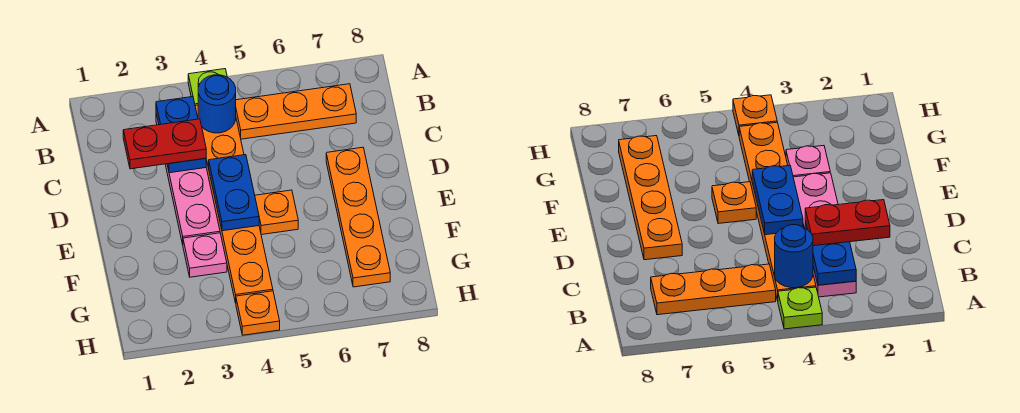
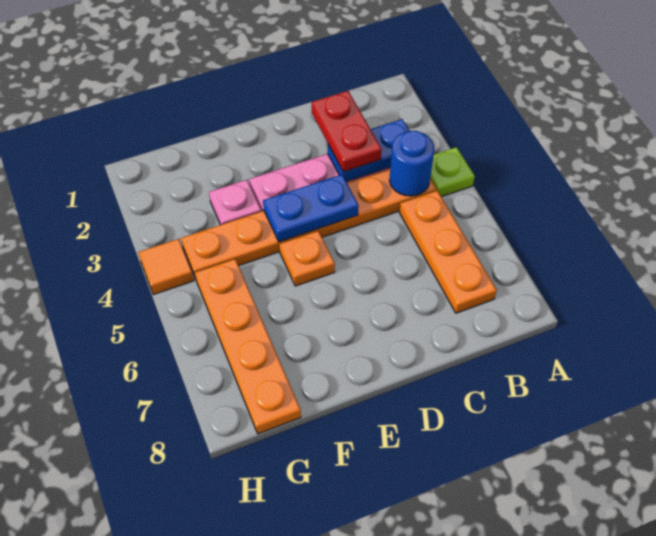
orange 1x4 plate [326,147,390,287] -> orange 1x4 plate turned to [195,259,301,434]
orange 1x1 plate [236,291,280,335] -> orange 1x1 tile [138,239,194,295]

